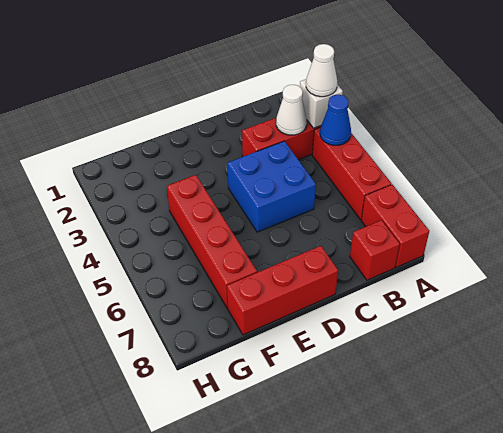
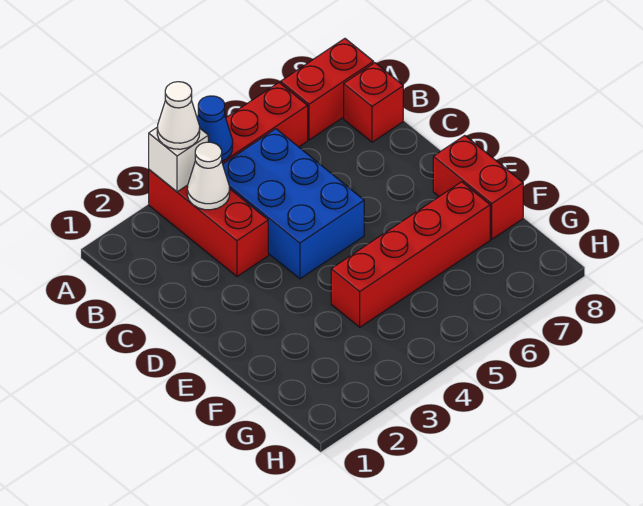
blue 2x2 brick [228,141,316,232] -> blue 2x3 brick [223,129,364,279]
red 1x3 brick [227,246,338,335] -> red 1x2 brick [433,136,523,239]

